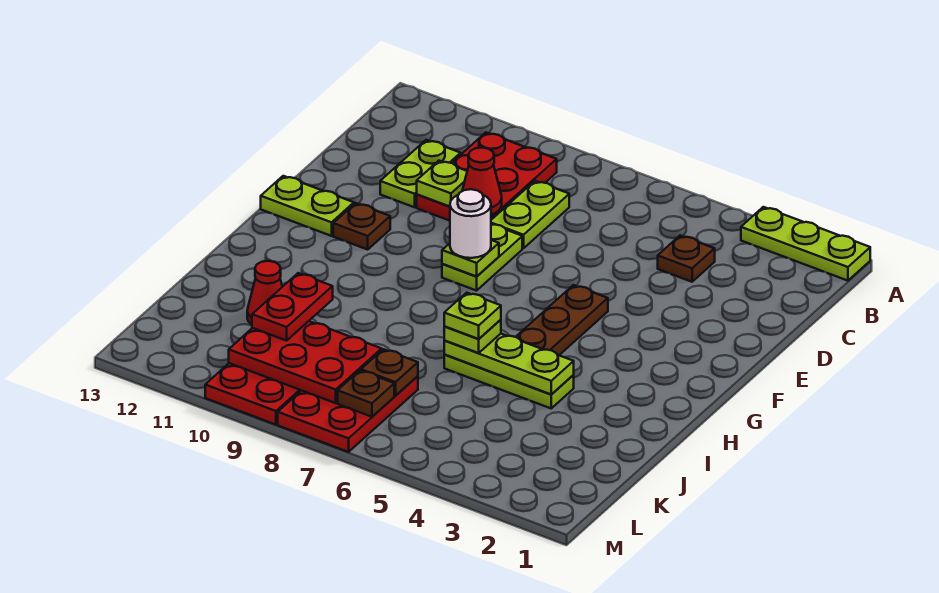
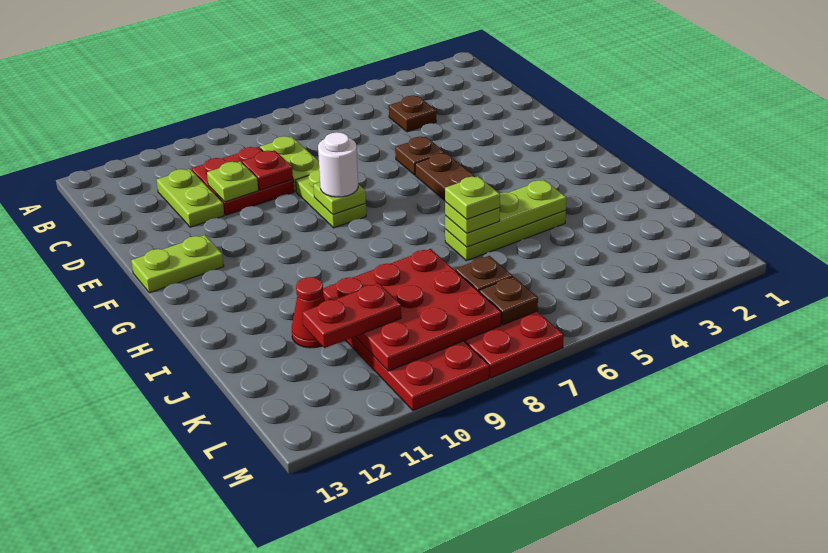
lime 1x3 plate [741,207,870,281] -> none
red 2x3 plate [417,133,557,221] -> red 2x2 plate [192,147,294,215]
red 1x1 cone [462,148,502,214] -> red 1x1 plate [242,150,293,190]
brown 1x1 plate [333,203,390,250] -> brown 1x1 plate moved to [395,137,445,175]
red 1x2 plate [252,273,333,341] -> red 1x2 plate turned to [302,283,401,348]
red 2x3 plate [229,321,382,403] -> red 3x3 plate [323,249,501,371]

